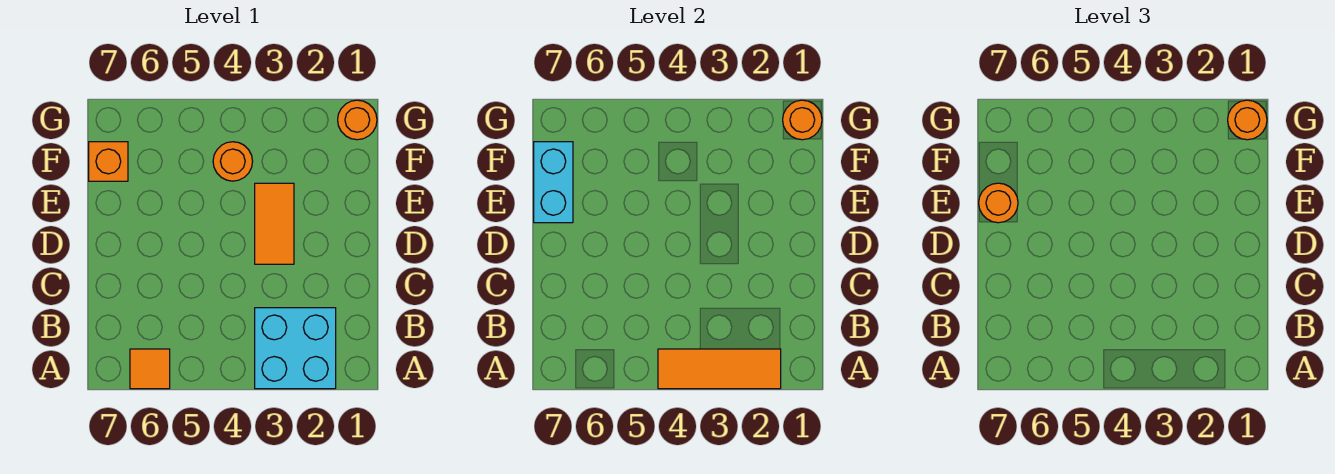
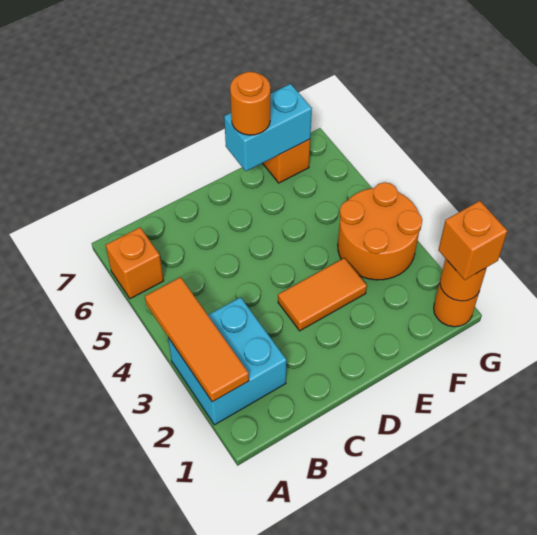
orange 1x1 tile [130,349,170,389] -> orange 1x1 brick [106,228,164,299]
orange 1x1 round brick [213,142,253,181] -> orange 2x2 round brick [338,182,422,280]
orange 1x1 round brick [1228,100,1267,140] -> orange 1x1 brick [439,201,507,280]

